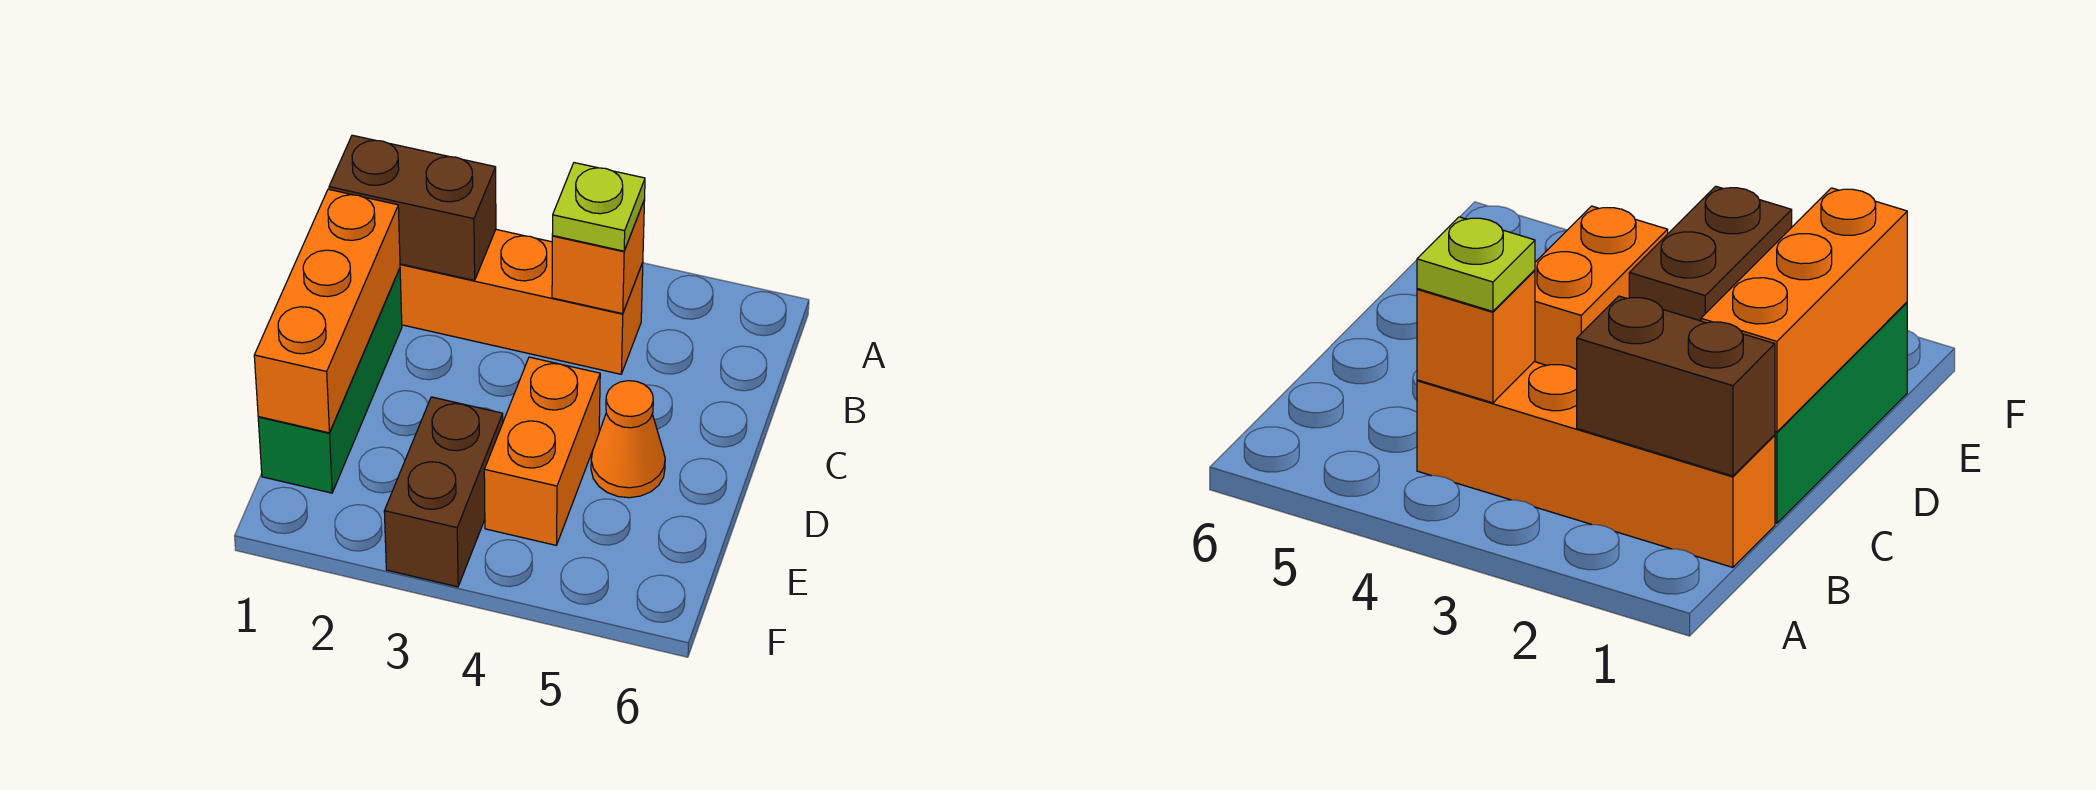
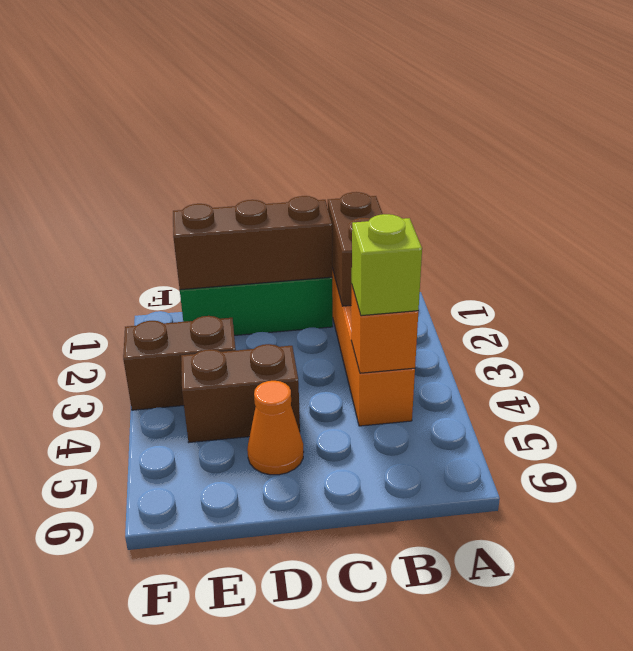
lime 1x1 plate [552,163,645,251] -> lime 1x1 brick [352,214,422,316]
orange 1x3 brick [254,189,400,433] -> brown 1x3 brick [173,196,332,290]
orange 1x2 brick [484,357,600,545] -> brown 1x2 brick [181,344,300,442]

